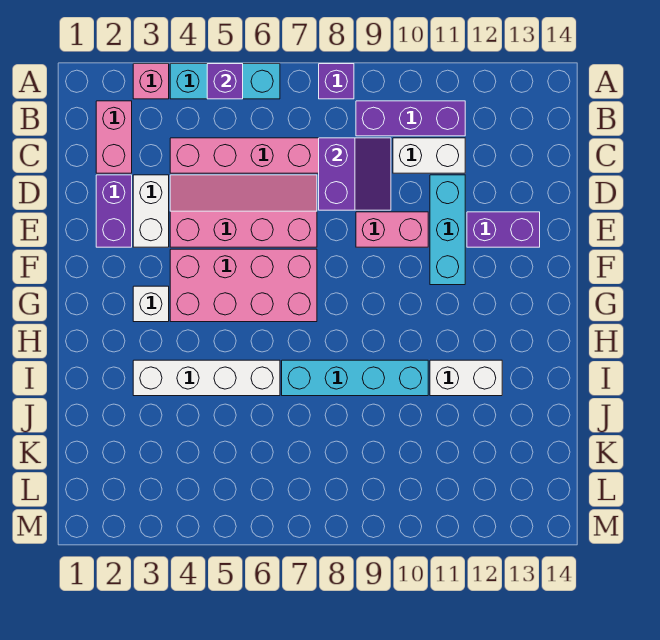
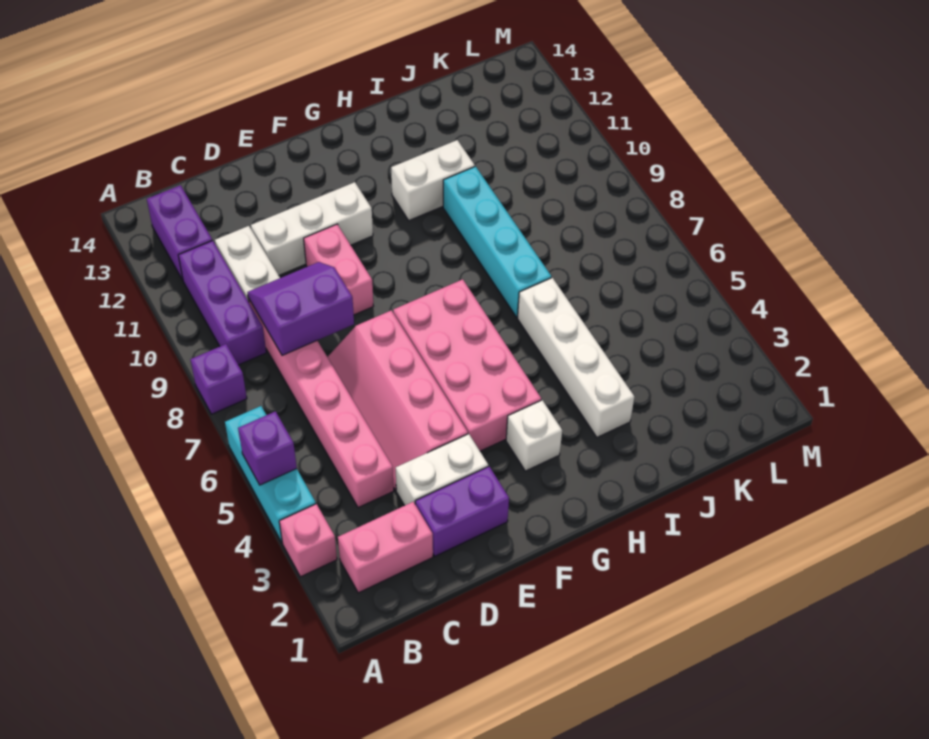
cyan 1x3 brick [430,175,465,285] -> white 1x3 brick [251,182,373,275]
purple 1x2 brick [467,212,540,247] -> purple 1x2 brick moved to [147,185,212,280]
white 1x2 brick [430,360,502,396] -> white 1x2 brick turned to [391,140,475,221]

